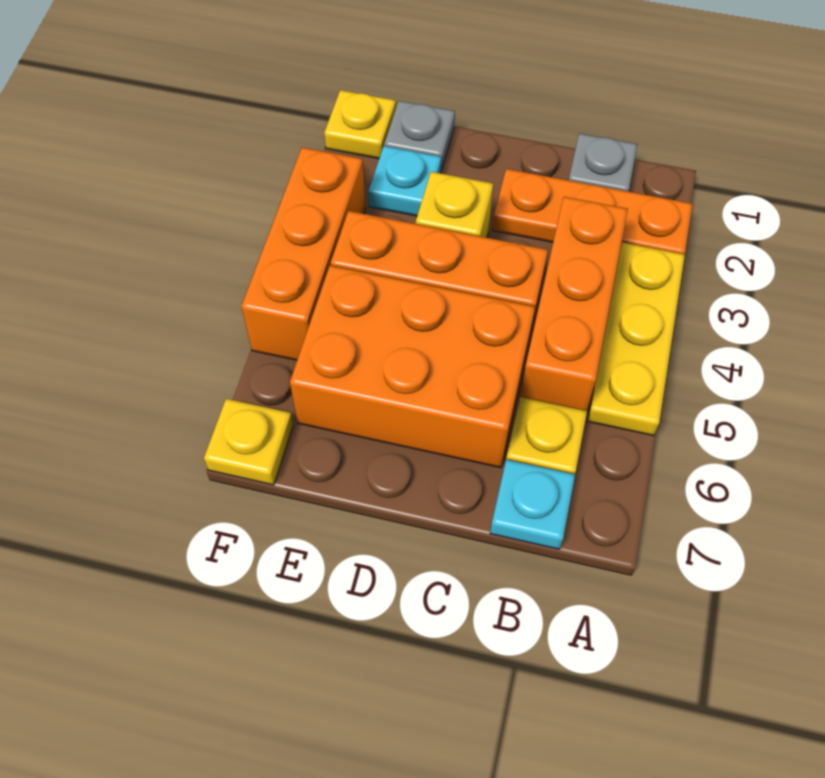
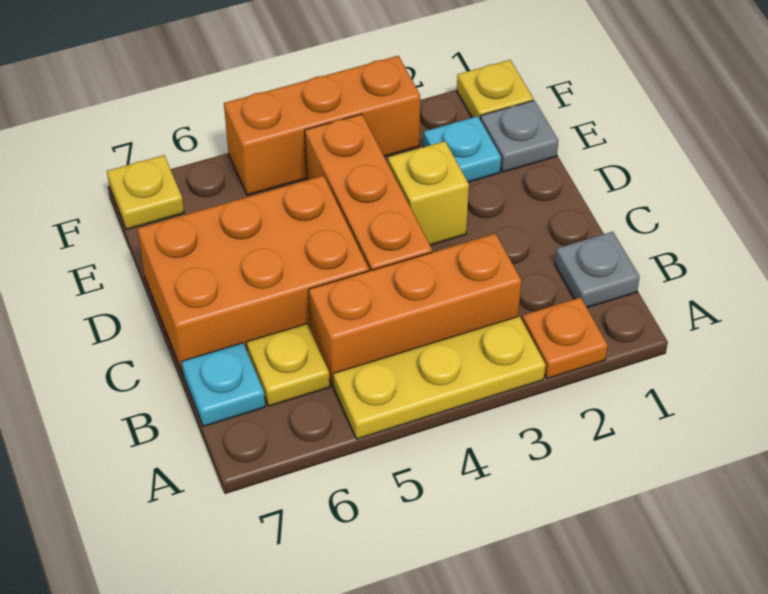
orange 1x3 plate [492,169,693,254] -> orange 1x1 plate [522,297,608,379]
orange 2x3 brick [290,266,535,468] -> orange 2x3 brick turned to [137,176,369,374]

